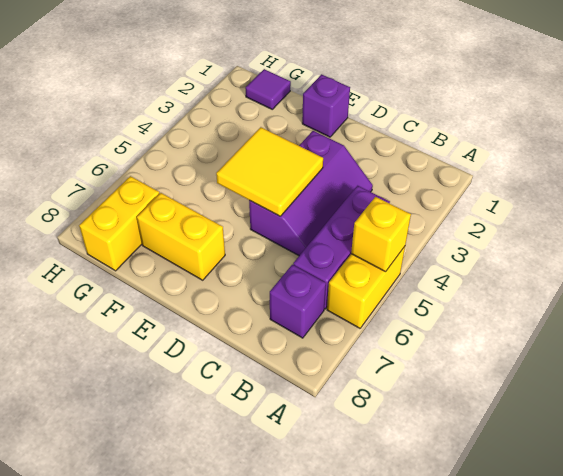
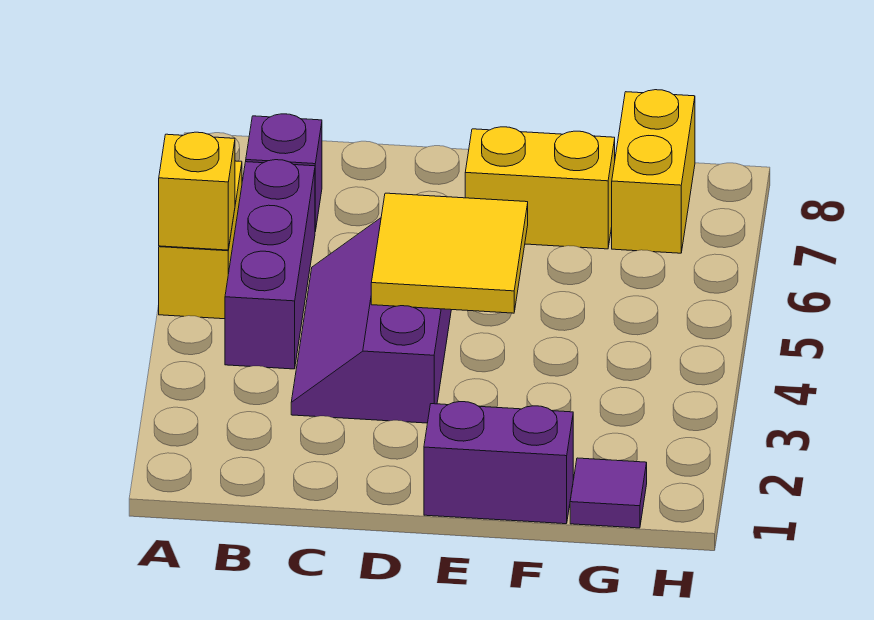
purple 1x1 brick [302,74,350,137] -> purple 1x2 brick [424,402,573,524]

